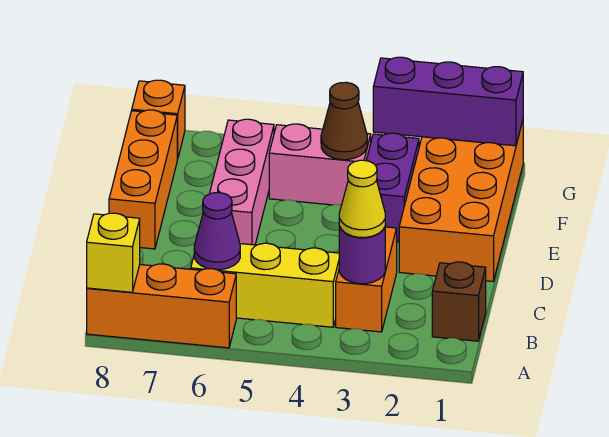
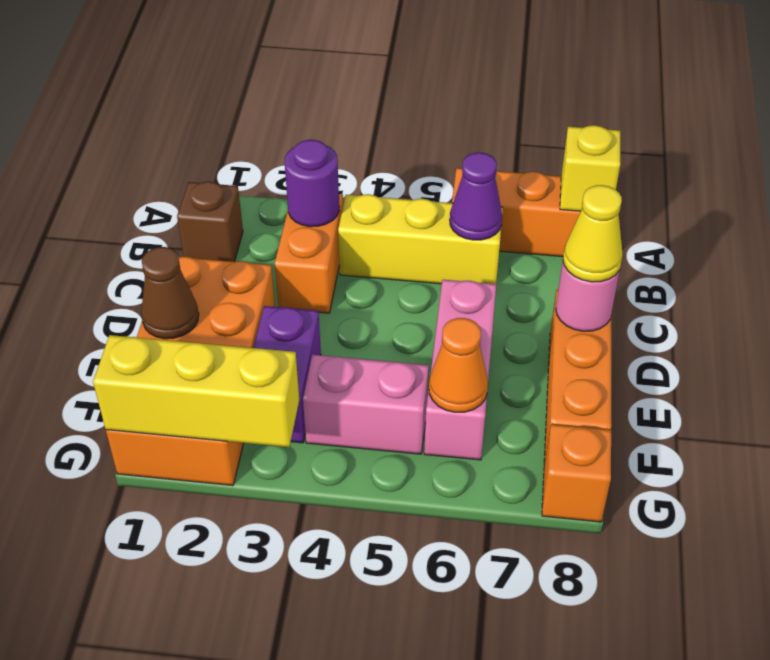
yellow 1x1 cone [339,160,385,237] -> yellow 1x1 cone moved to [563,185,623,282]
none -> pink 1x1 round brick [556,262,620,331]
brown 1x1 cone [321,82,367,160] -> brown 1x1 cone moved to [141,247,199,339]
none -> orange 1x1 cone [429,318,488,412]
purple 1x3 brick [373,57,523,146] -> yellow 1x3 brick [93,335,299,447]

